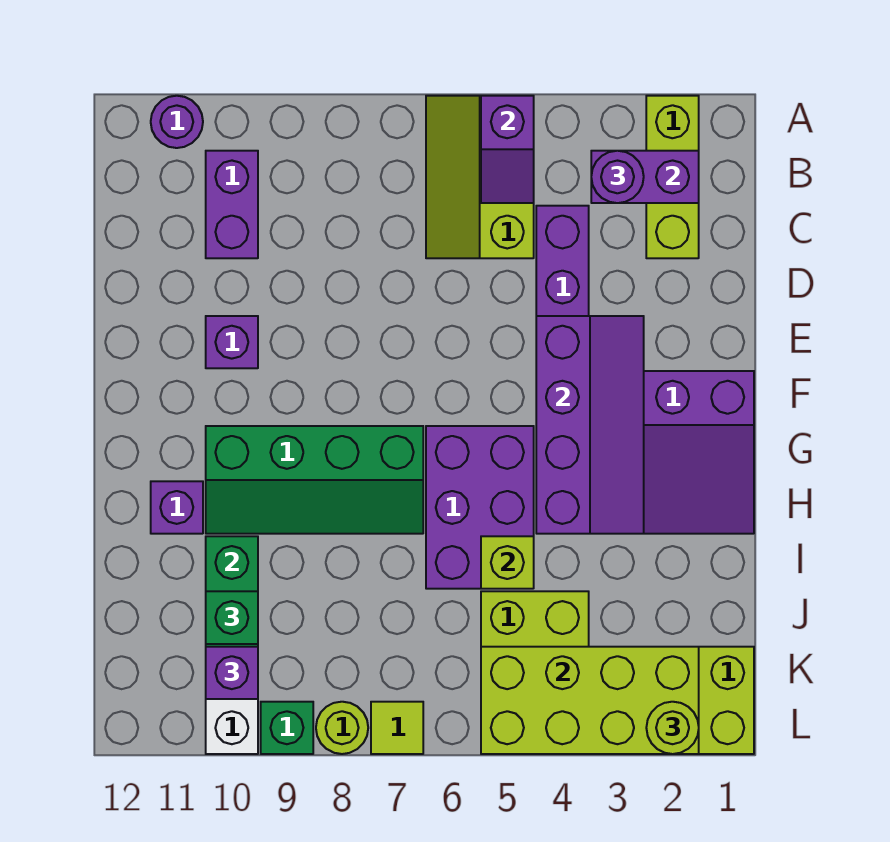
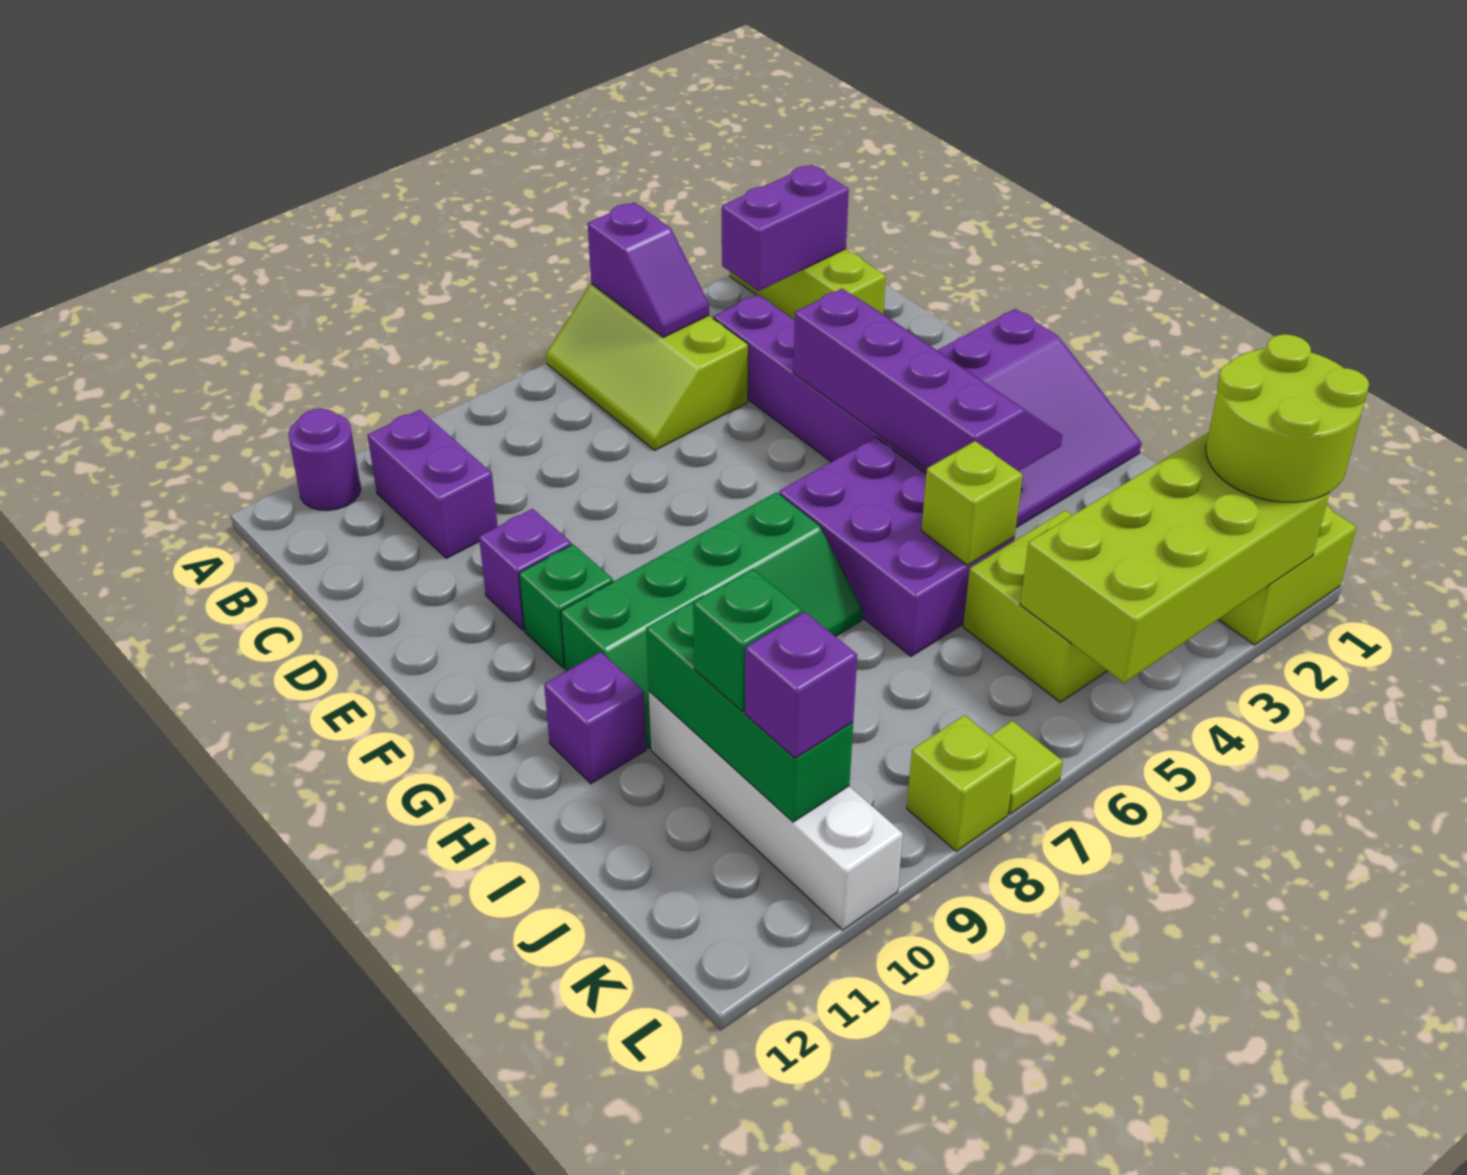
purple 1x1 round brick [591,151,644,203] -> none
lime 1x1 round brick [646,702,699,754] -> lime 2x2 round brick [1206,334,1369,502]
lime 1x1 round brick [316,702,368,754] -> lime 1x1 brick [907,715,1016,851]
green 1x1 brick [261,702,313,754] -> green 1x1 brick moved to [519,544,613,668]

